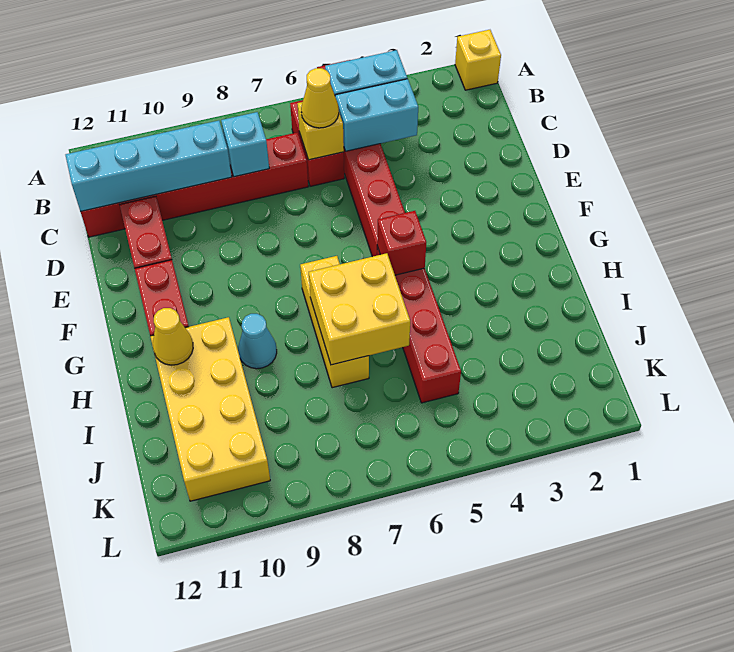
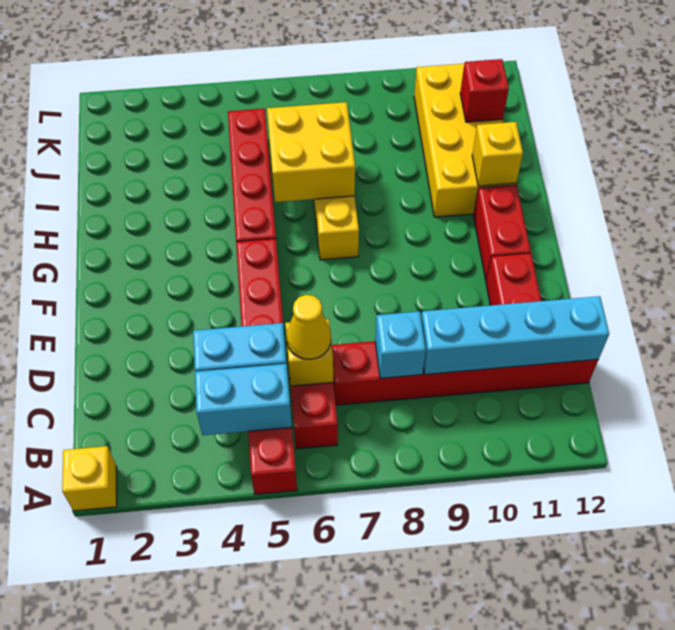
red 1x1 brick [377,211,426,275] -> red 1x1 brick moved to [460,59,509,122]
cyan 1x1 cone [238,314,277,369] -> none
yellow 1x1 cone [153,308,193,365] -> yellow 1x1 brick [472,122,523,186]

